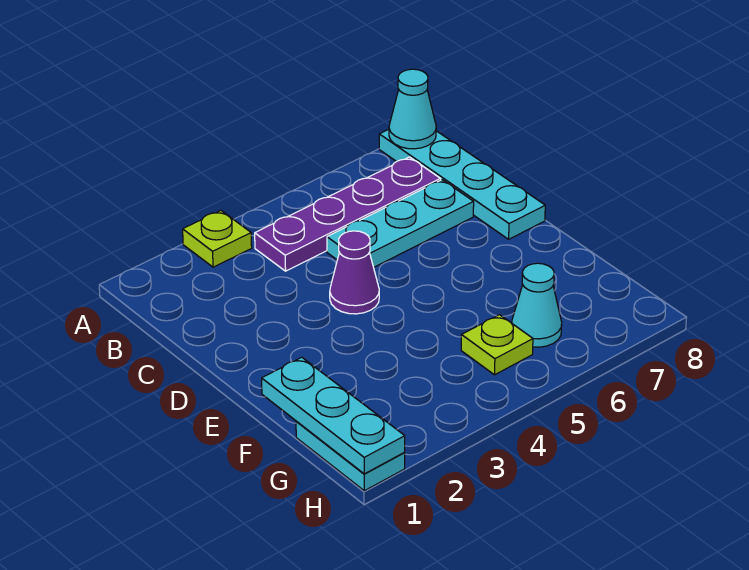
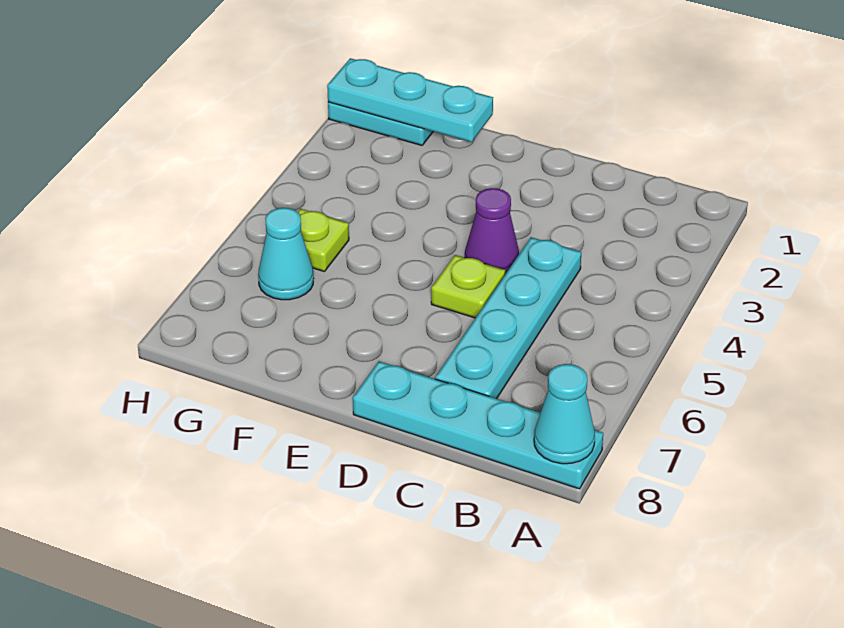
lime 1x1 plate [183,211,252,267] -> lime 1x1 plate moved to [431,255,505,318]
purple 1x4 plate [255,157,441,271] -> none
cyan 1x3 plate [327,180,474,267] -> cyan 1x4 plate [435,237,581,399]

